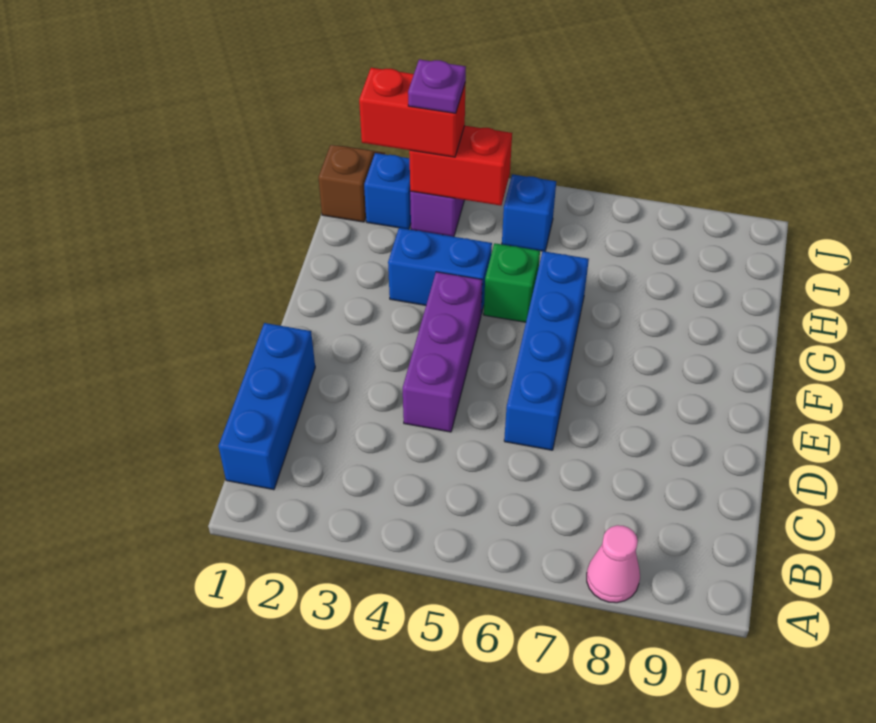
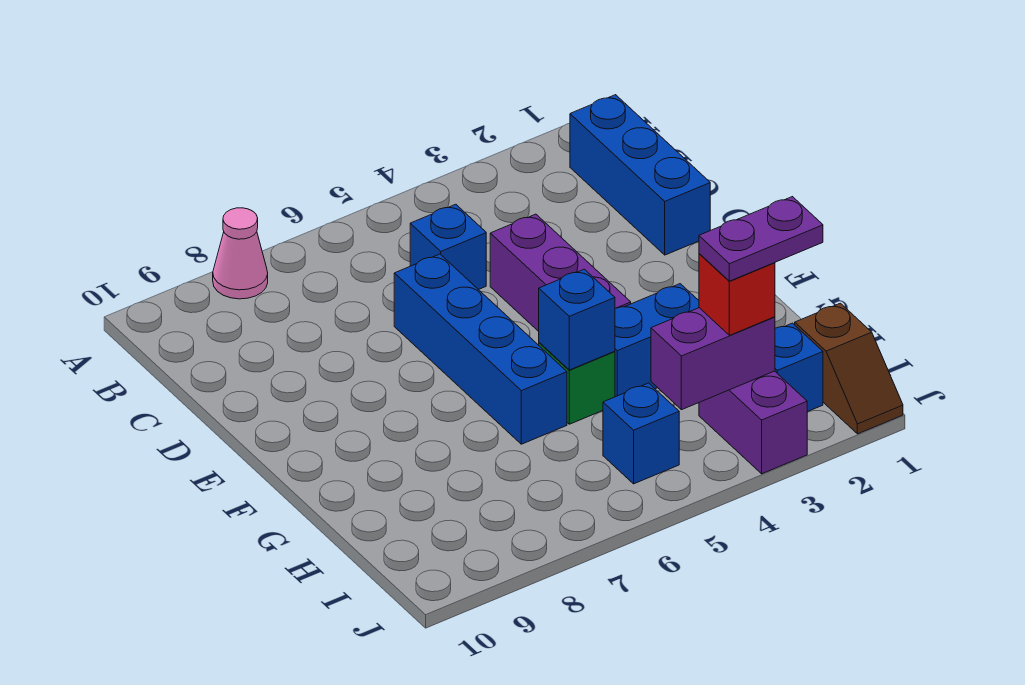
none -> blue 1x1 brick [410,204,486,290]
none -> blue 1x1 brick [539,269,615,370]
red 1x2 brick [359,68,466,157] -> red 1x1 brick [699,254,775,335]
red 1x2 brick [409,126,512,206] -> purple 1x2 brick [651,308,775,410]
purple 1x1 plate [408,59,466,113] -> purple 1x2 plate [699,197,823,281]

